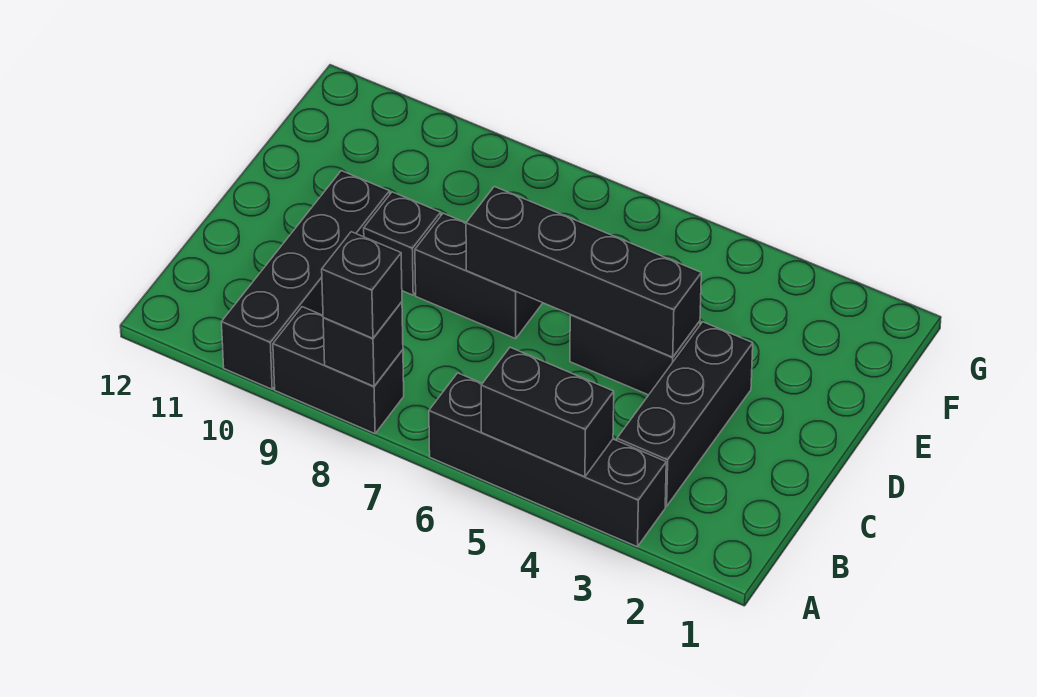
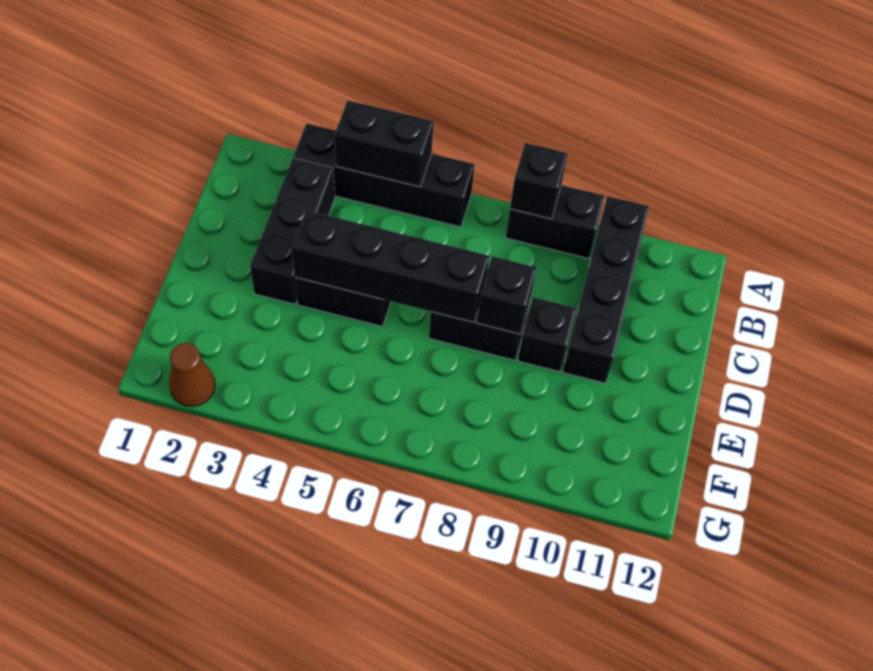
black 1x1 brick [322,232,402,338] -> black 1x1 brick moved to [477,256,536,334]
none -> brown 1x1 cone [169,343,215,407]

